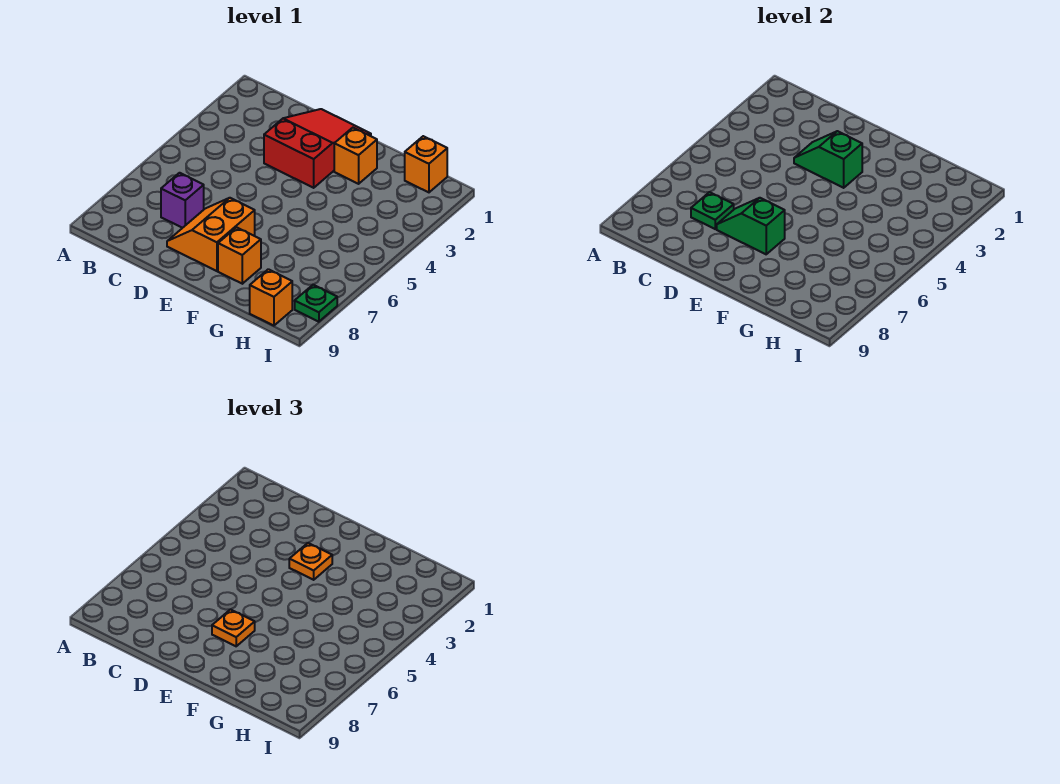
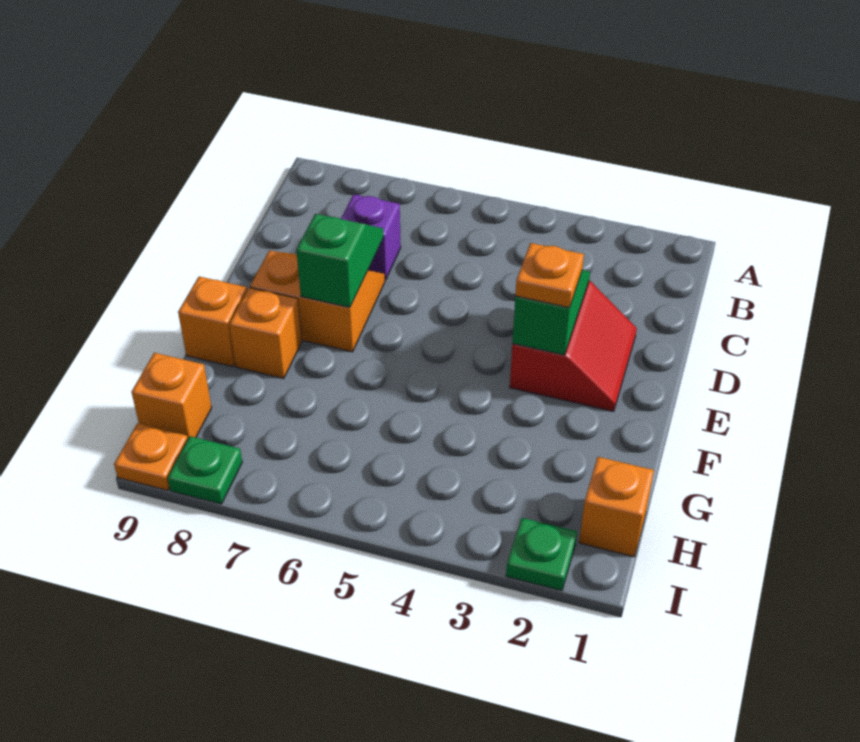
green 1x1 plate [691,192,734,229] -> green 1x1 plate moved to [506,518,577,591]
red 2x3 slope [264,109,371,188] -> red 2x2 slope [510,281,637,411]
orange 1x1 plate [212,609,255,646] -> orange 1x1 plate moved to [114,423,188,490]
orange 1x1 brick [334,128,377,184] -> orange 1x1 brick moved to [178,277,247,367]

